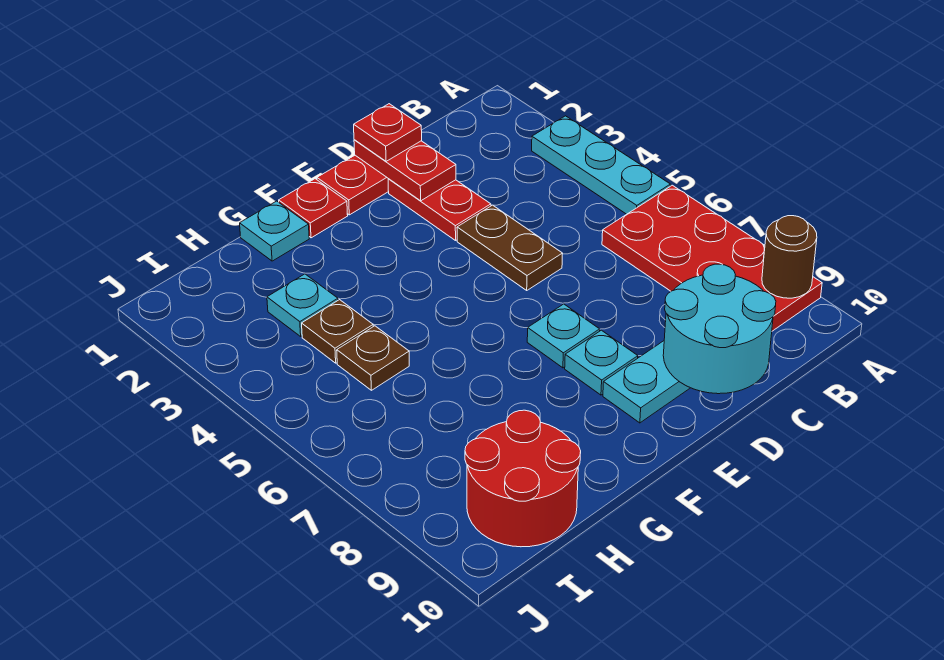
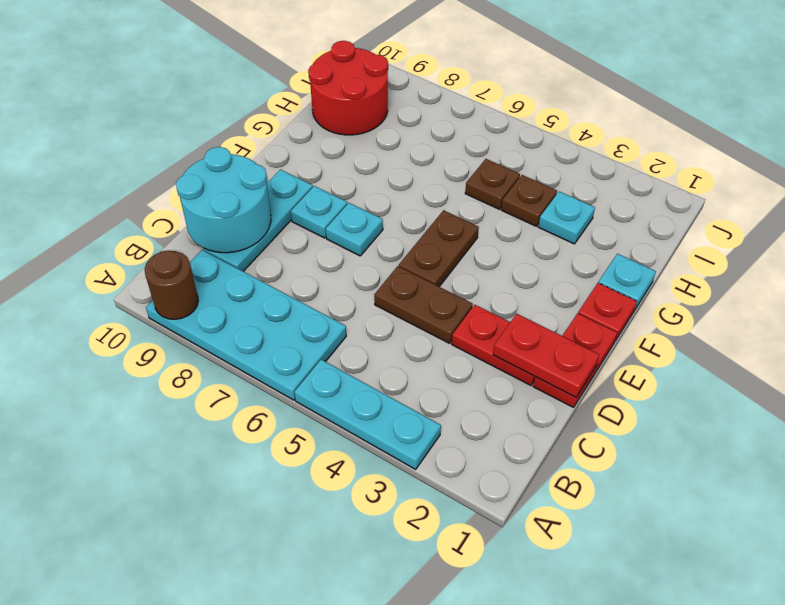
red 2x4 plate [602,185,822,331] -> cyan 2x4 plate [146,250,346,400]
red 1x1 plate [354,104,422,161] -> none
none -> brown 1x2 plate [399,210,479,287]

